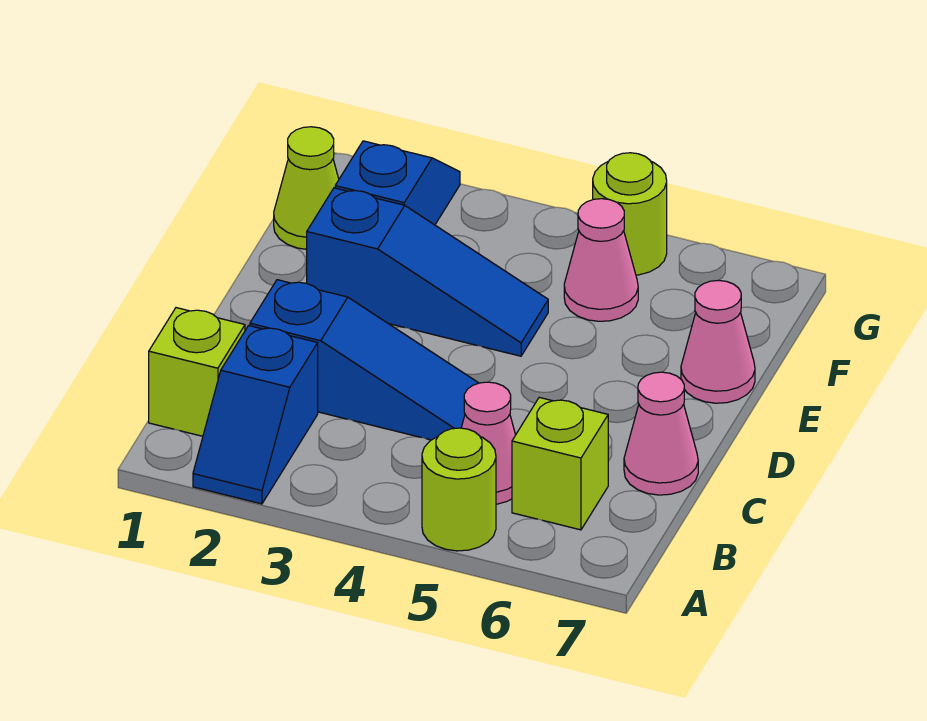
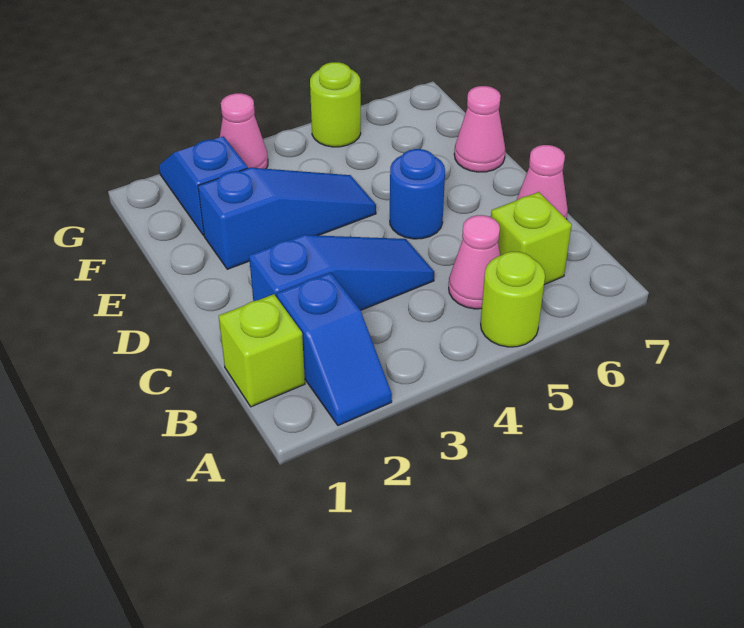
none -> blue 1x1 round brick [390,149,445,239]
lime 1x1 cone [274,127,339,249] -> none
pink 1x1 cone [564,199,638,321] -> pink 1x1 cone moved to [220,93,268,169]

